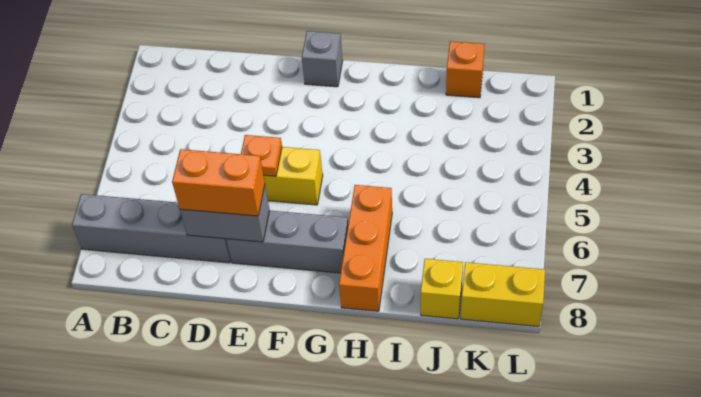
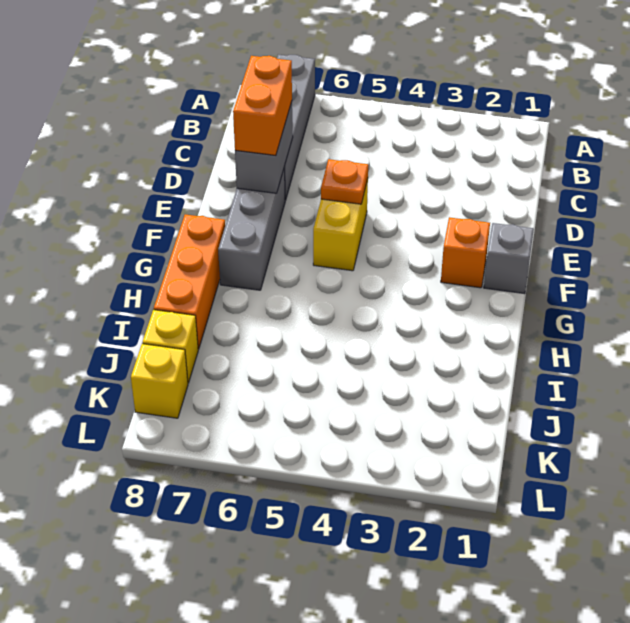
orange 1x3 brick [339,185,392,311] -> orange 1x3 brick turned to [154,214,225,349]
orange 1x1 brick [446,41,484,98] -> orange 1x1 brick moved to [441,217,490,288]
yellow 1x2 brick [461,262,545,327] -> yellow 1x1 brick [131,344,188,418]

